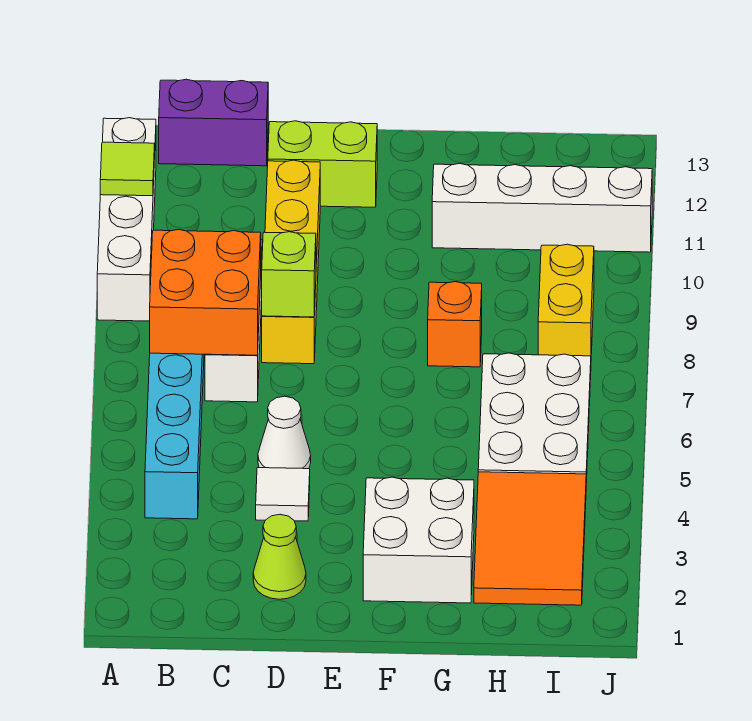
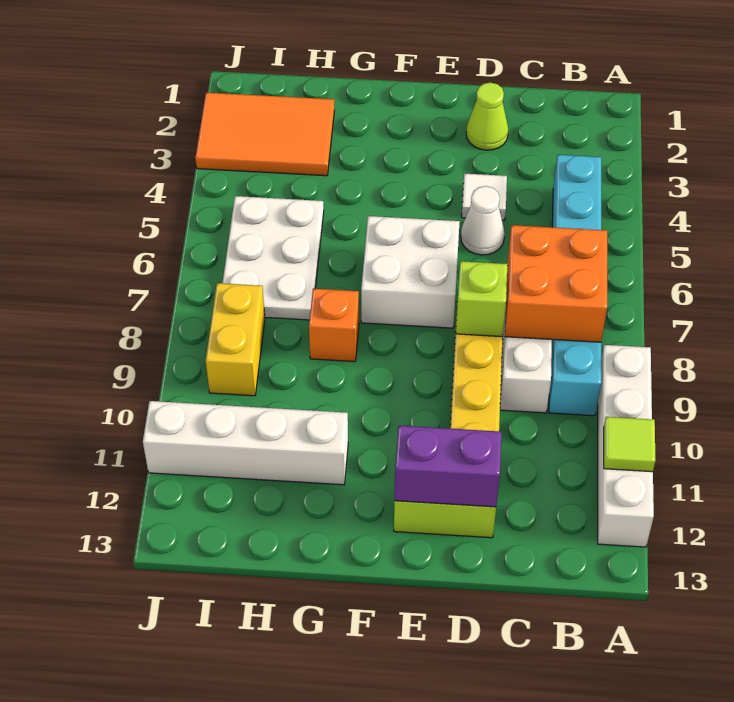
purple 1x2 brick [159,79,268,166] -> purple 1x2 brick moved to [395,426,501,507]
white 2x2 brick [363,477,474,603] -> white 2x2 brick moved to [361,216,460,328]
orange 2x3 tile [474,472,586,605] -> orange 2x3 tile turned to [195,93,334,176]

